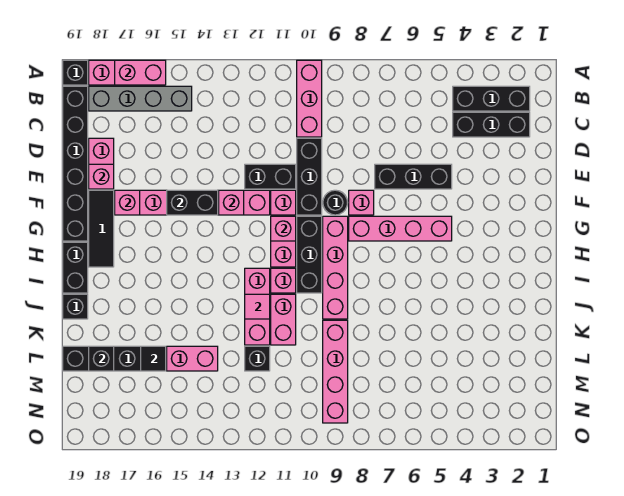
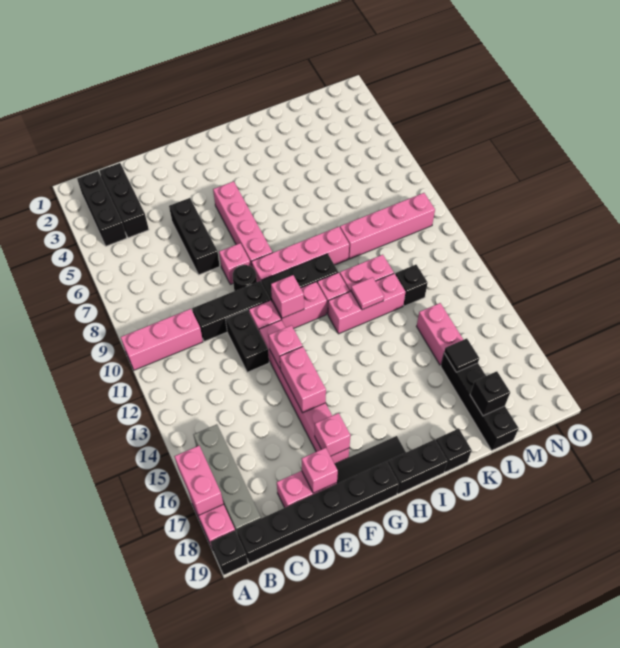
black 1x2 brick [167,190,218,215] -> pink 1x2 brick [280,347,326,413]

